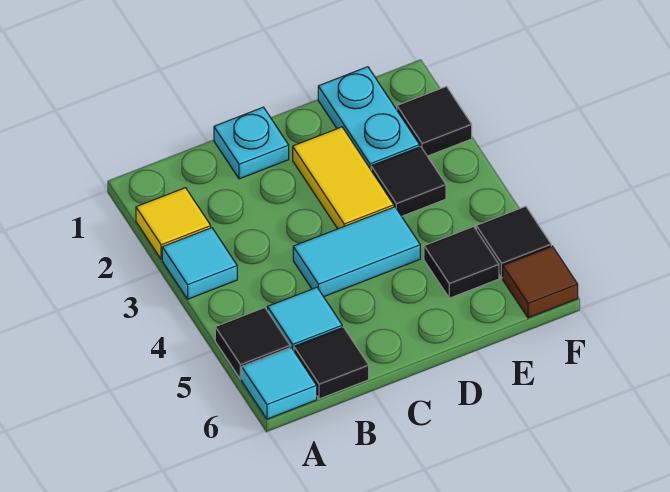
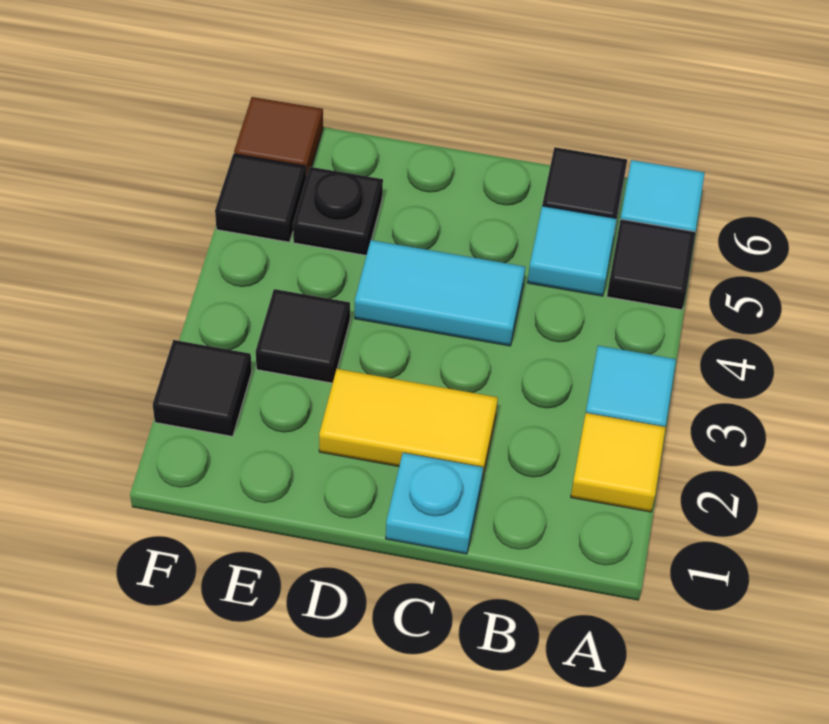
yellow 1x2 tile [293,127,394,229] -> yellow 1x2 tile turned to [319,369,498,480]
cyan 1x2 plate [318,67,420,170] -> none
black 1x1 tile [424,227,499,298] -> black 1x1 plate [293,167,383,255]

